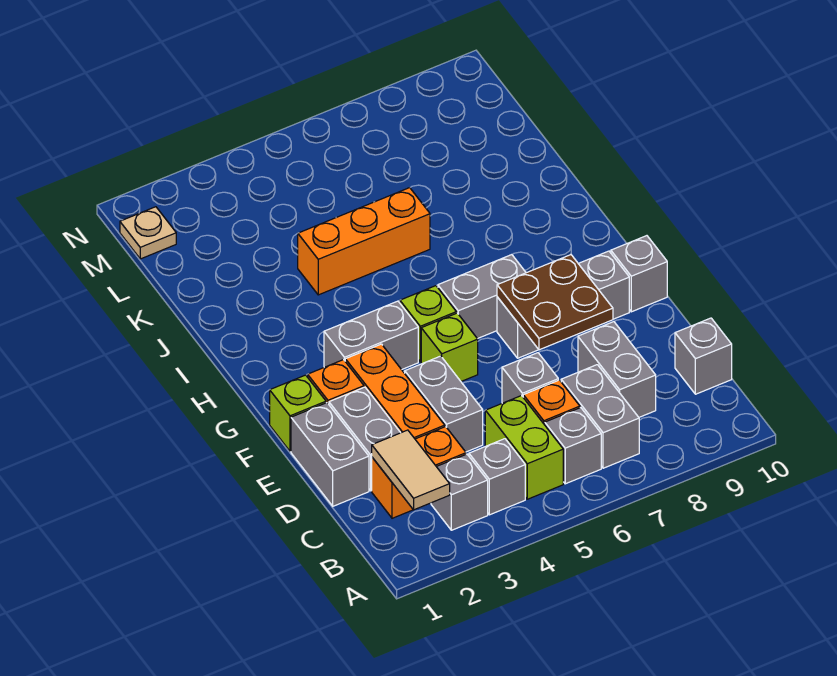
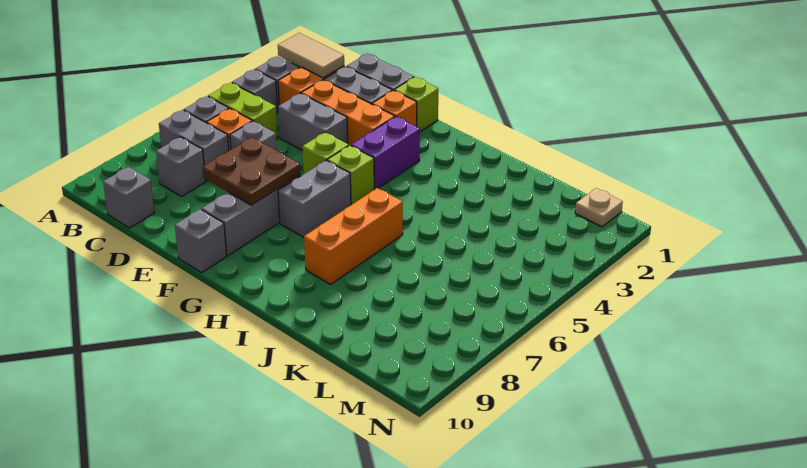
grey 1x2 brick [578,322,656,417] -> grey 1x1 brick [156,137,205,196]
grey 1x2 brick [324,301,418,370] -> purple 1x2 brick [351,116,420,190]
orange 1x3 brick [298,188,430,295] -> orange 1x3 brick moved to [304,188,403,284]

